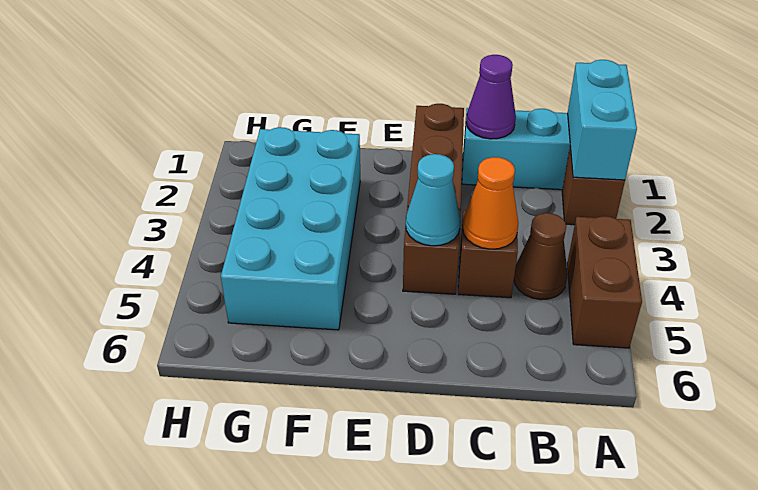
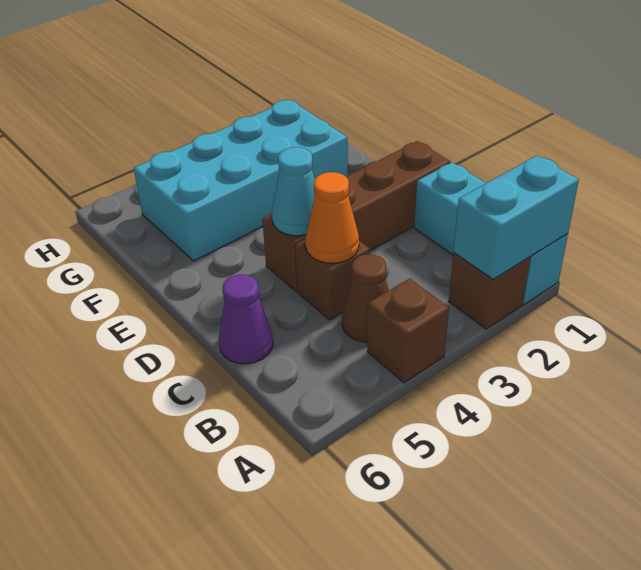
brown 1x2 brick [567,216,642,348] -> brown 1x1 brick [367,279,449,383]
purple 1x1 cone [466,55,516,139] -> purple 1x1 cone moved to [219,274,273,364]

